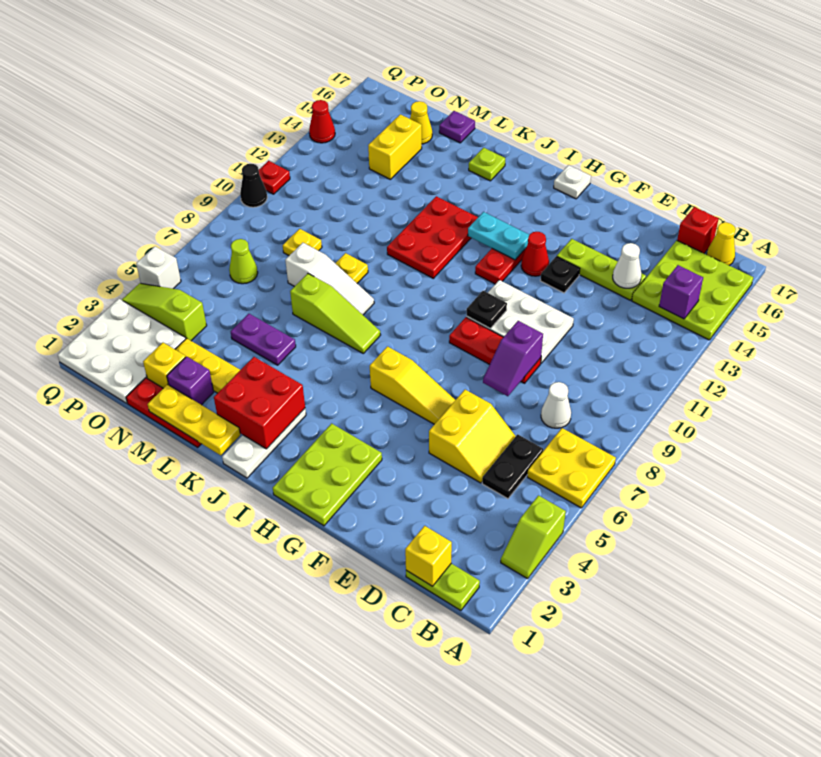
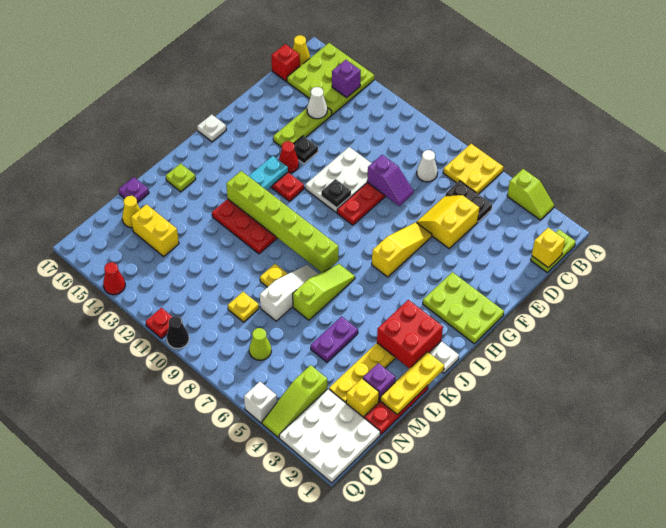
yellow 2x2 slope [429,390,516,483] -> yellow 2x2 slope turned to [417,195,479,249]
none -> lime 1x6 brick [226,171,339,272]

